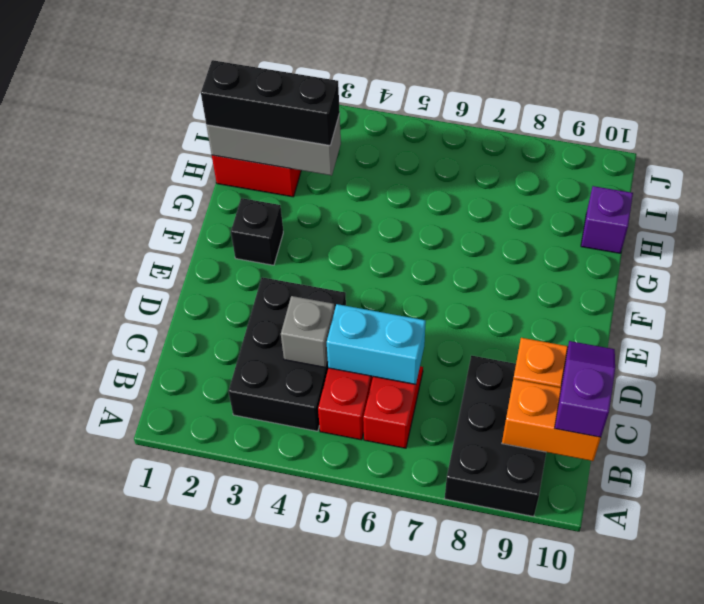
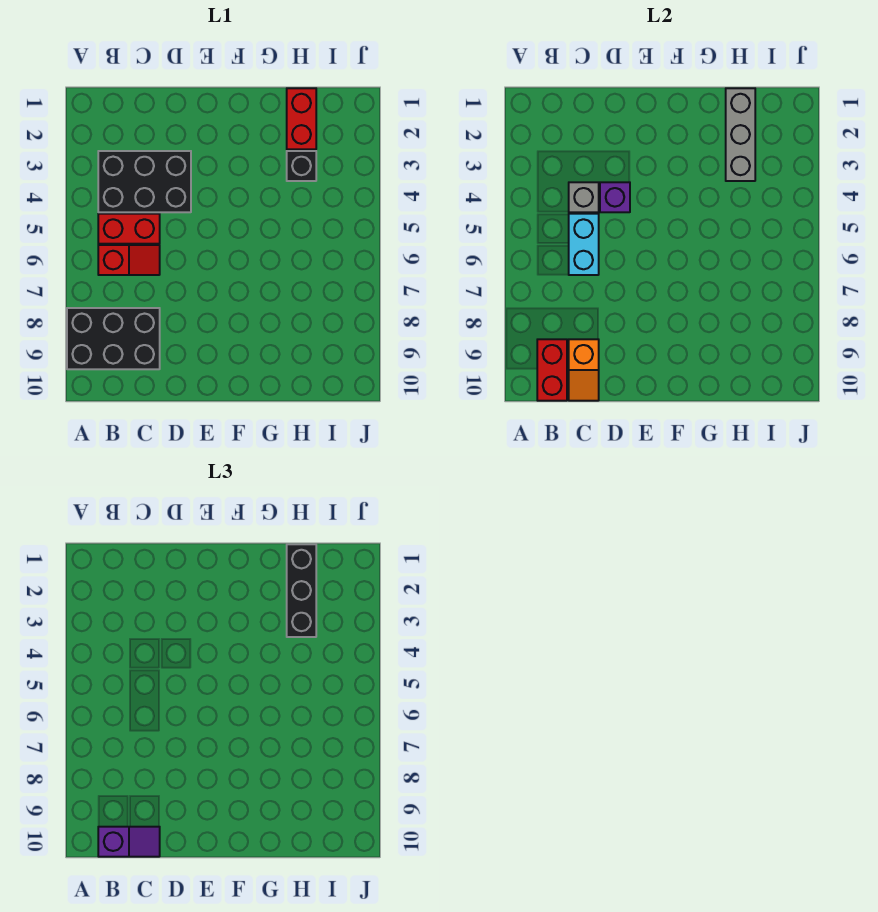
orange 1x2 brick [502,379,601,461] -> red 1x2 brick [537,339,567,401]
black 1x1 brick [231,198,283,265] -> black 1x1 brick moved to [287,151,316,181]
purple 1x1 brick [581,186,633,253] -> purple 1x1 brick moved to [600,182,630,212]

